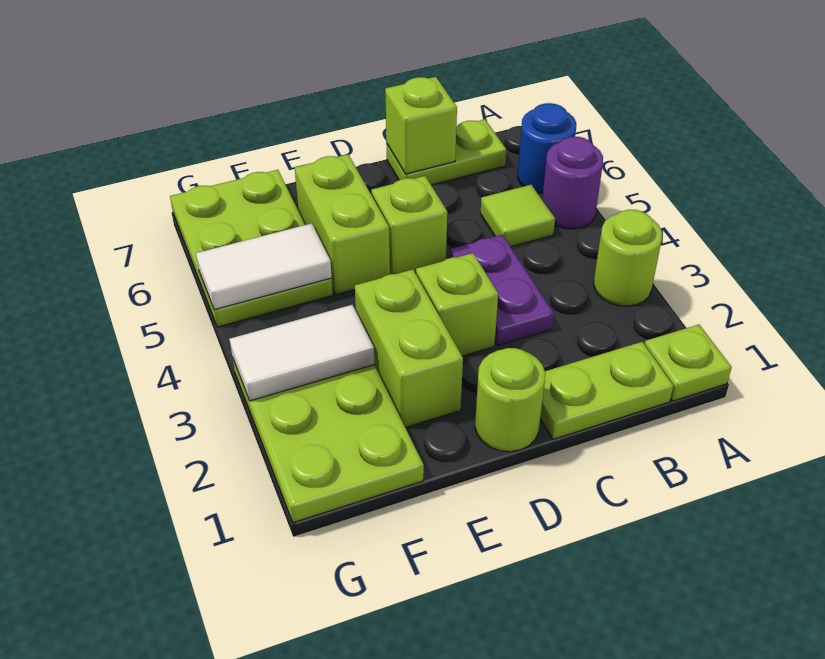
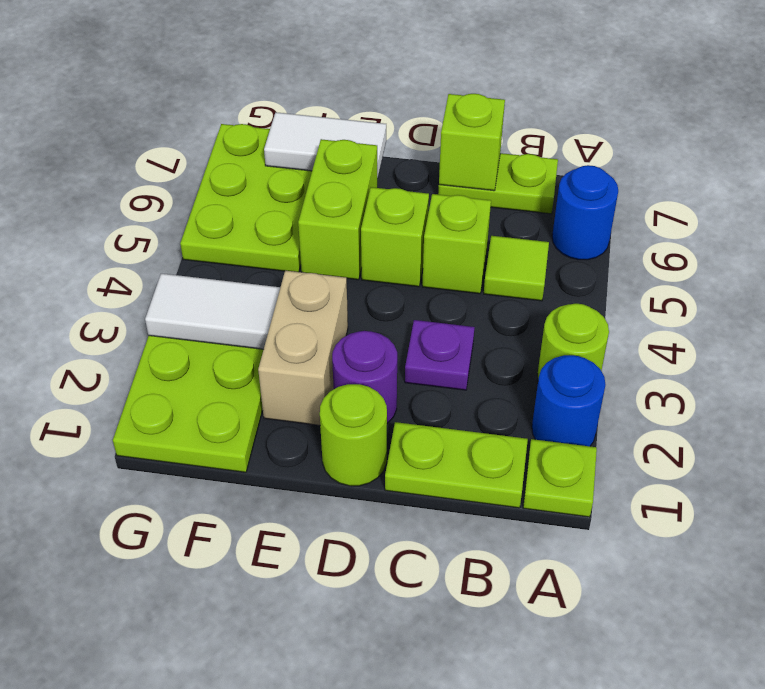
none -> blue 1x1 round brick [532,355,606,446]
purple 1x1 round brick [542,137,603,229] -> purple 1x1 round brick moved to [332,331,397,424]
purple 1x2 plate [450,235,554,346] -> purple 1x1 plate [405,320,475,390]
lime 1x1 brick [416,253,498,356] -> lime 1x1 brick moved to [422,194,491,294]
lime 1x2 brick [355,269,463,428] -> tan 1x2 brick [258,271,348,425]
white 1x2 tile [196,223,332,310] -> white 1x2 tile moved to [264,112,386,178]

